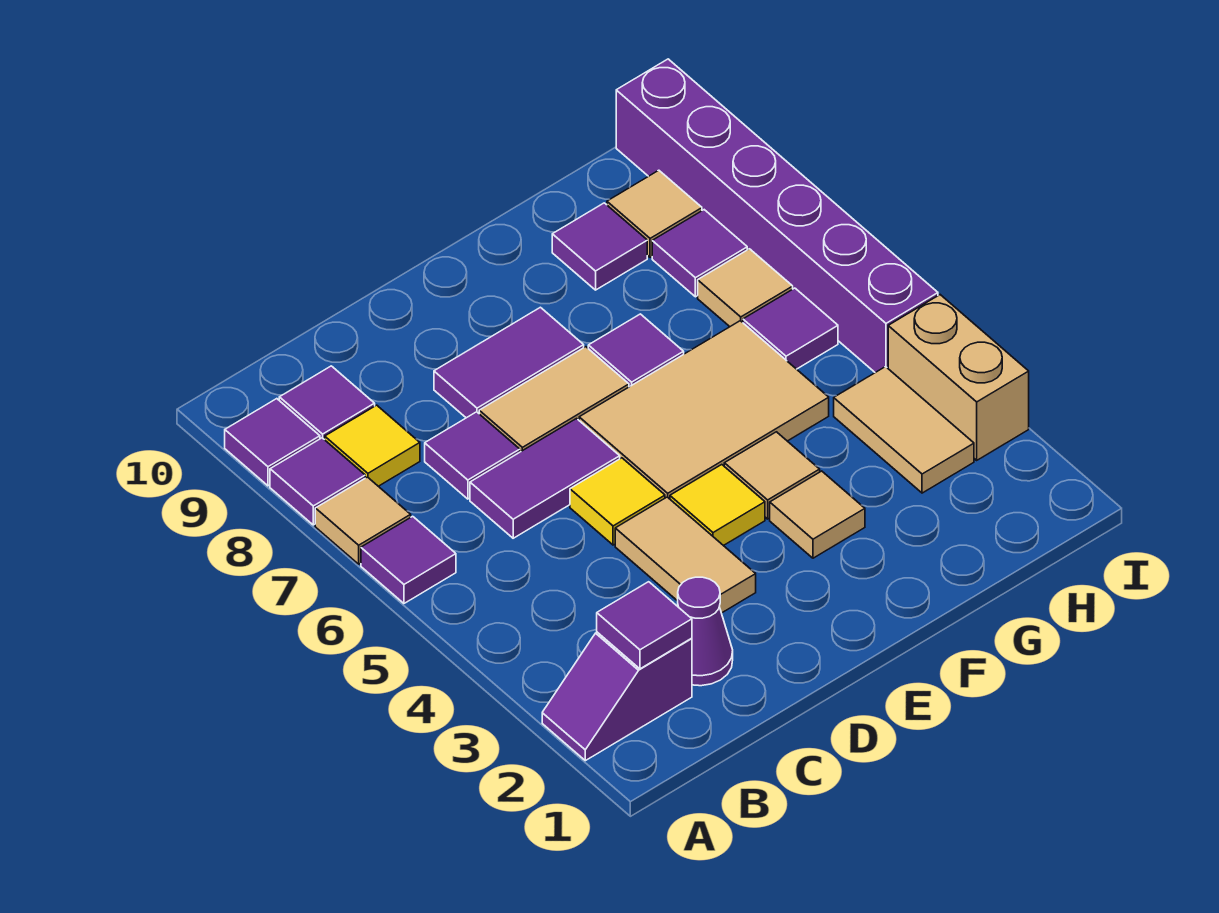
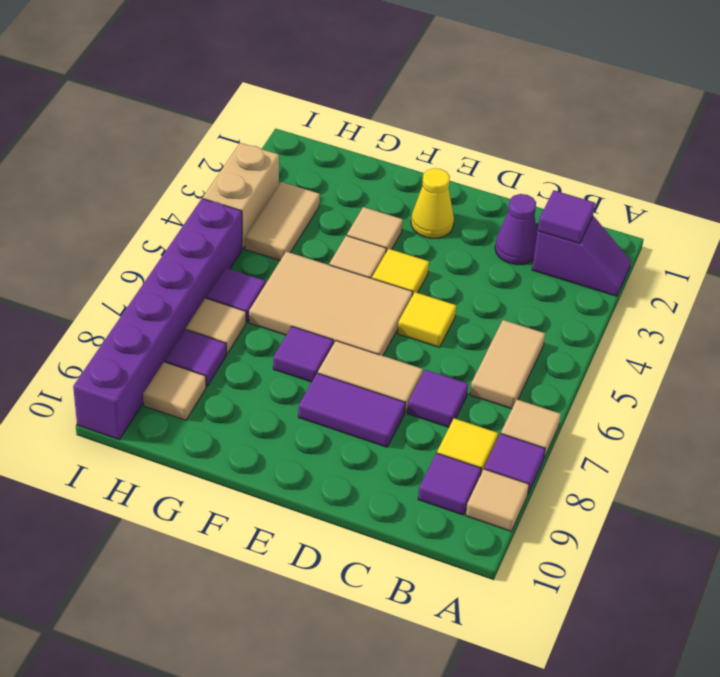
purple 1x1 tile [361,516,456,603] -> none
purple 1x1 tile [225,399,320,486] -> tan 1x1 tile [466,469,529,531]
purple 1x2 tile [470,419,620,538] -> none
tan 1x2 tile [615,497,756,613] -> tan 1x2 tile moved to [470,320,545,409]
none -> yellow 1x1 cone [411,168,454,238]
purple 1x1 tile [552,203,647,290] -> none

